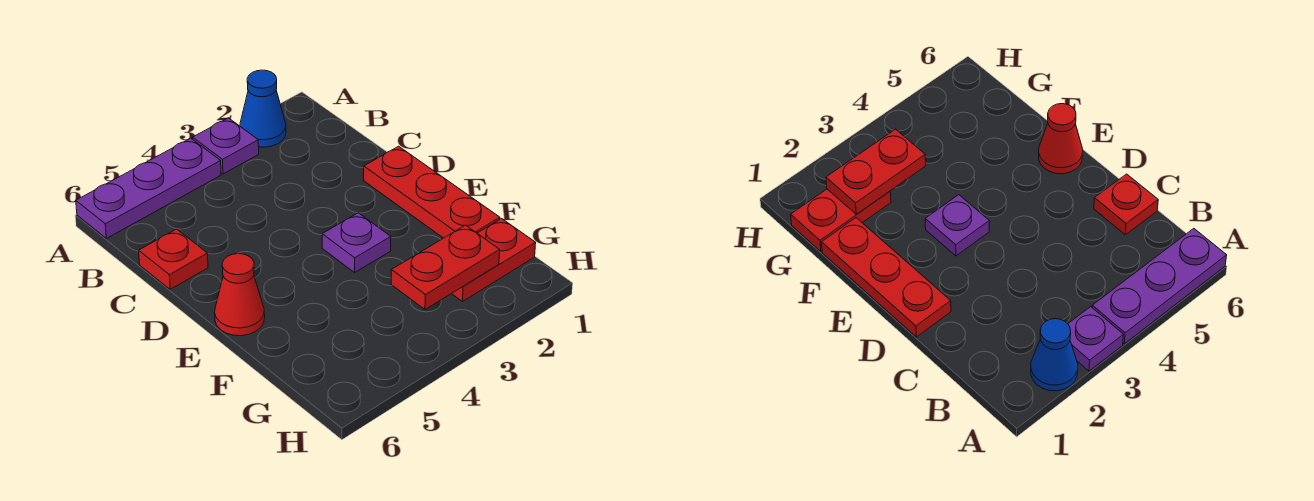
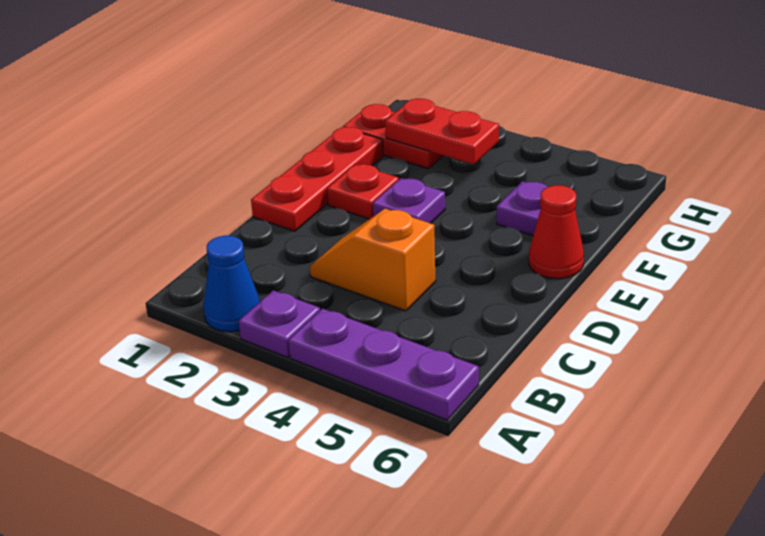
none -> orange 1x2 slope [310,209,435,311]
red 1x1 plate [139,229,208,289] -> red 1x1 plate moved to [327,164,399,219]
none -> purple 1x1 plate [497,181,547,236]

